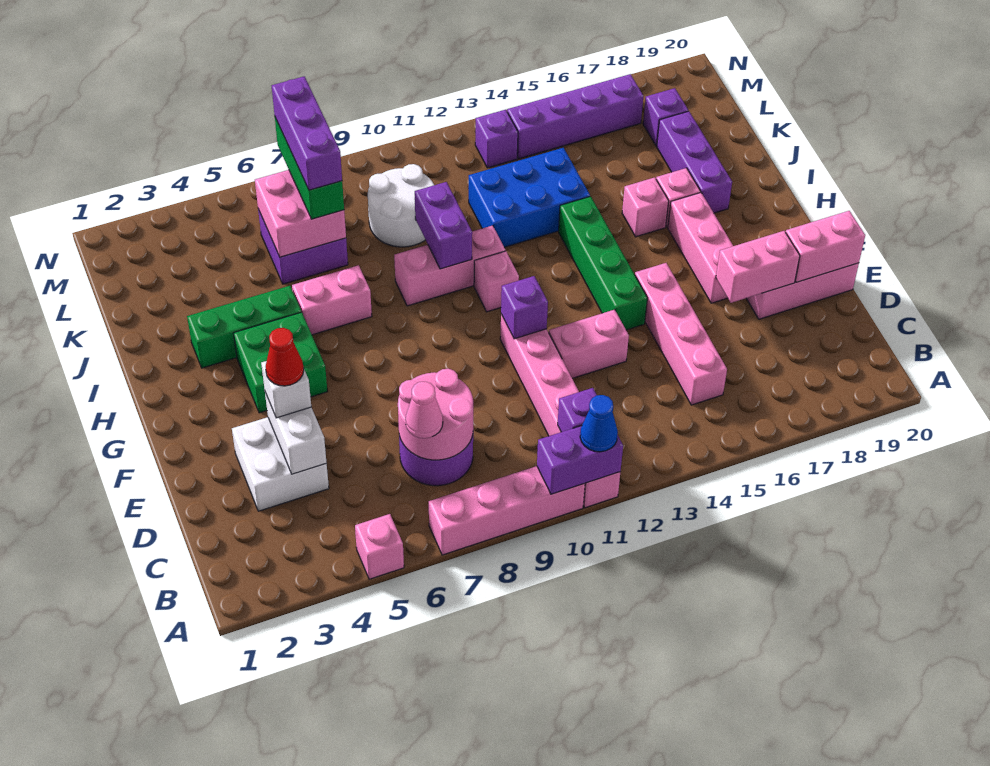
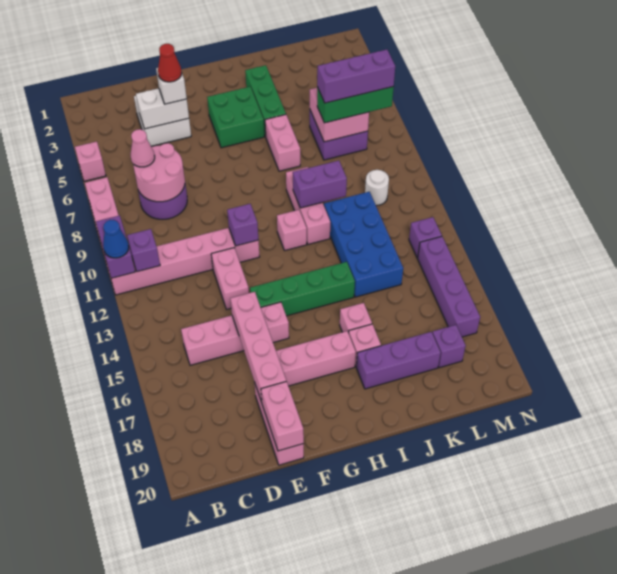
pink 1x2 brick [716,231,800,303] -> pink 1x4 brick [230,292,286,402]
blue 2x3 brick [469,148,590,247] -> blue 2x4 brick [324,192,403,297]
white 2x2 round brick [368,164,434,247] -> white 1x1 round brick [365,170,389,206]

